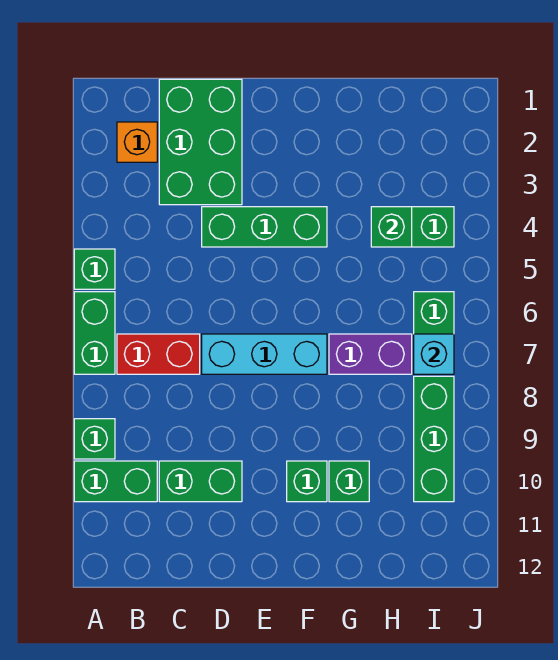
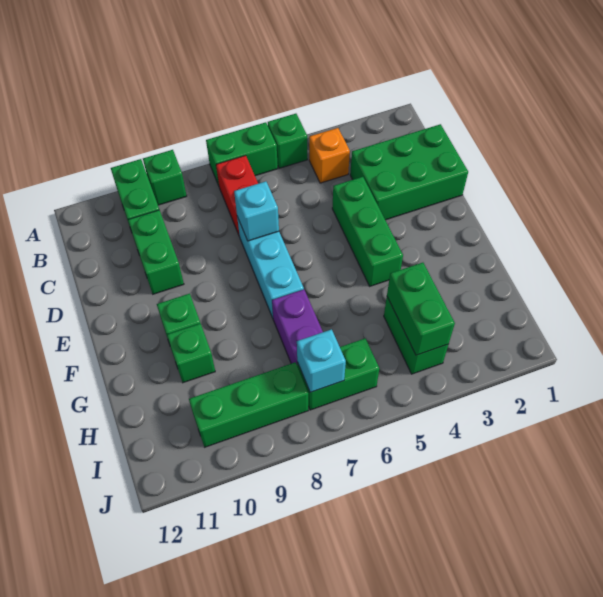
orange 1x1 brick [117,122,157,162] -> orange 1x1 brick moved to [309,128,350,183]
none -> cyan 1x1 brick [234,181,279,241]
green 1x1 brick [371,207,412,247] -> green 1x2 brick [387,263,455,355]

